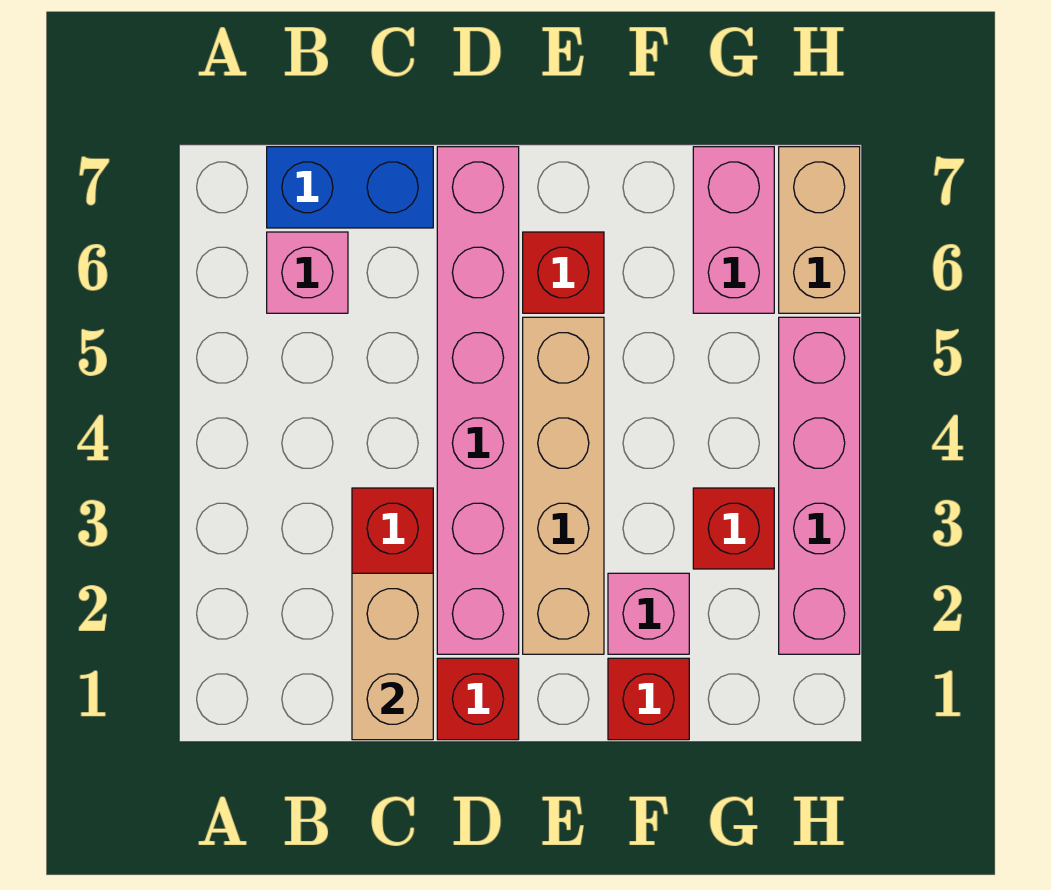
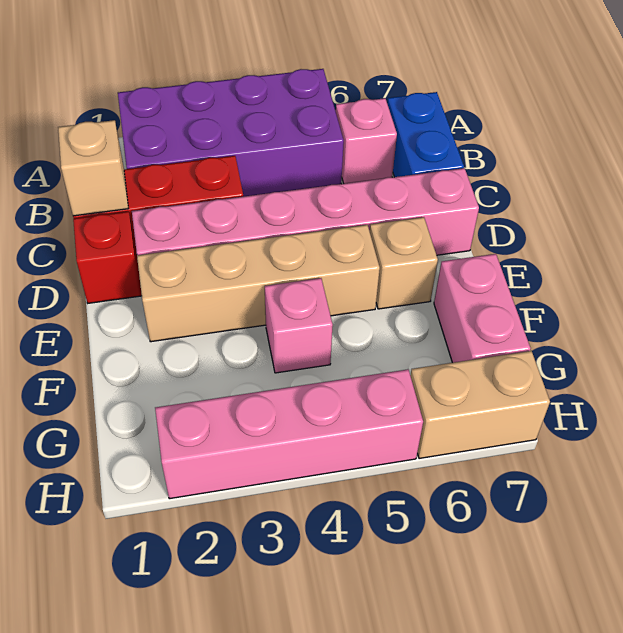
none -> purple 2x4 brick [118,69,344,197]
tan 1x2 brick [352,573,433,740] -> tan 1x1 brick [58,120,128,216]
red 1x1 brick [523,232,604,313] -> tan 1x1 brick [370,217,438,309]
red 1x1 brick [608,658,689,740] -> none
pink 1x1 brick [608,573,689,654] -> pink 1x1 brick moved to [265,278,333,373]
red 1x1 brick [693,488,774,569] -> none
pink 1x2 brick [693,147,774,313] -> pink 1x2 brick turned to [434,254,531,363]

